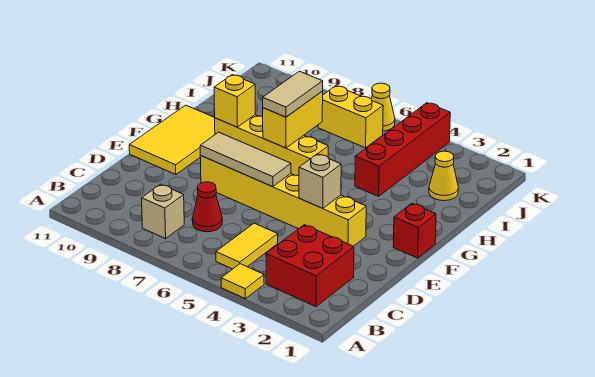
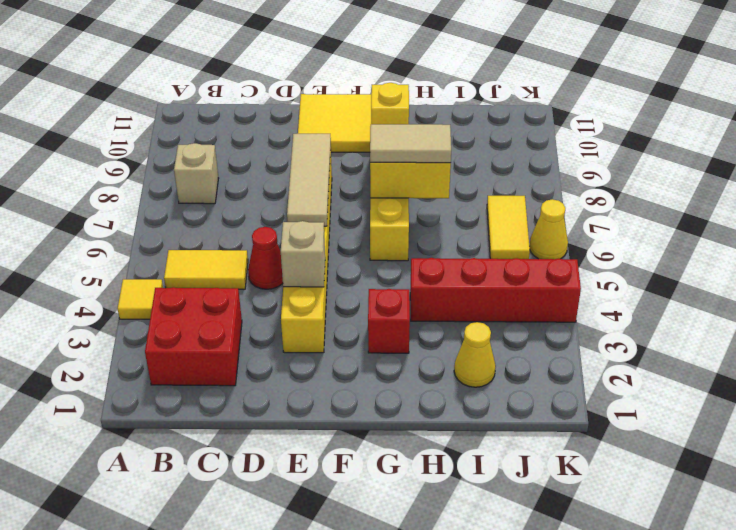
red 1x1 cone [192,182,222,232] -> red 1x1 cone moved to [248,227,283,289]
red 1x1 brick [393,203,436,258] -> red 1x1 brick moved to [368,289,410,353]
yellow 1x2 brick [318,86,383,148] -> yellow 1x2 tile [487,196,530,259]

